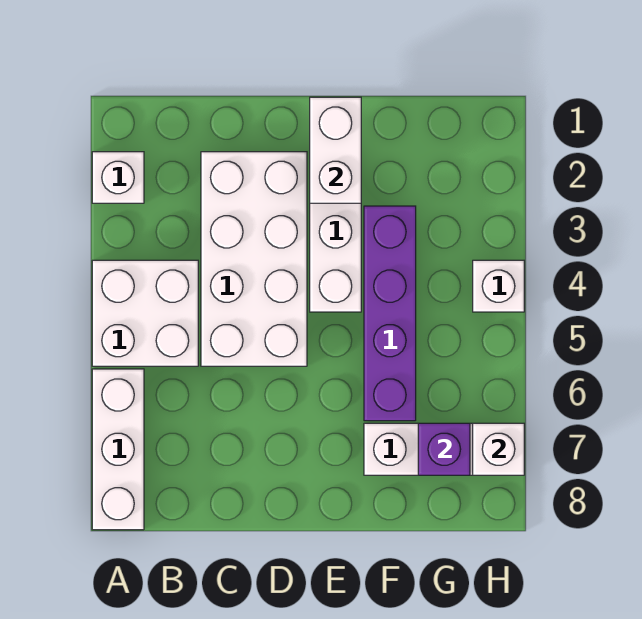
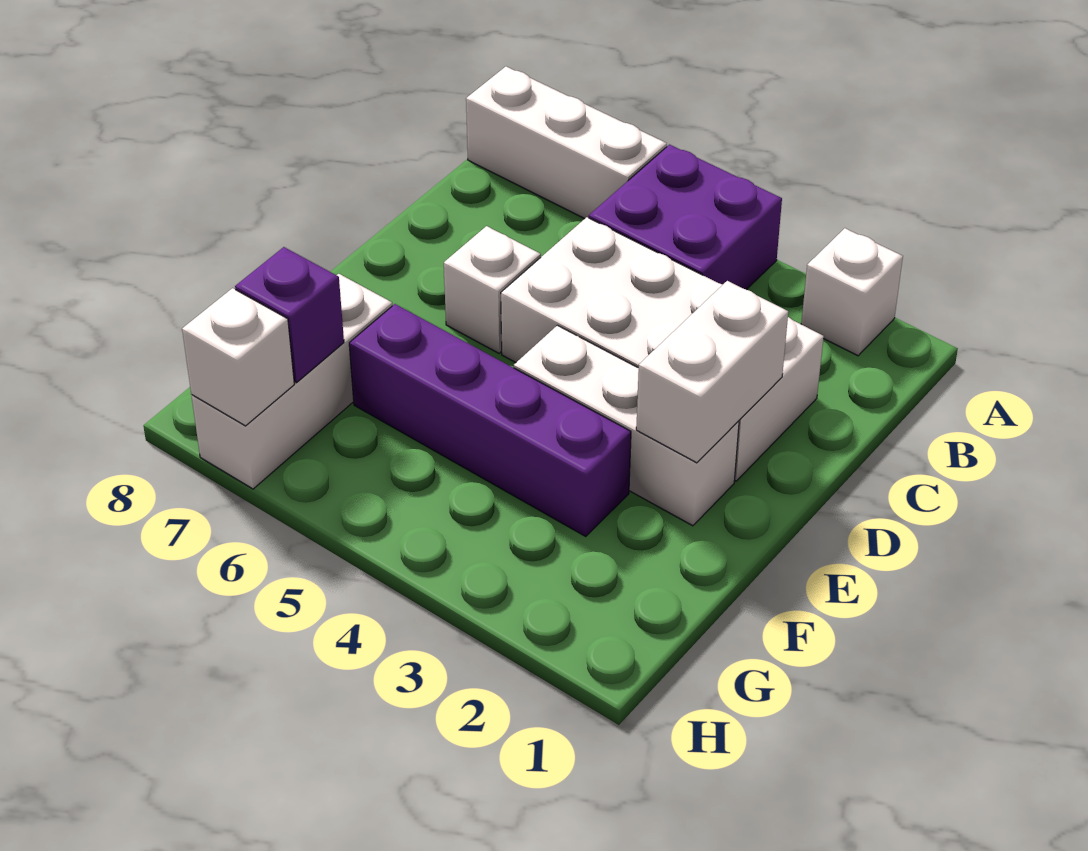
white 2x2 brick [92,260,198,366] -> purple 2x2 brick [589,145,782,290]
white 1x2 brick [310,97,361,203] -> white 1x2 brick turned to [636,281,788,463]
white 1x1 brick [473,260,524,312] -> white 1x1 brick moved to [444,226,541,353]

